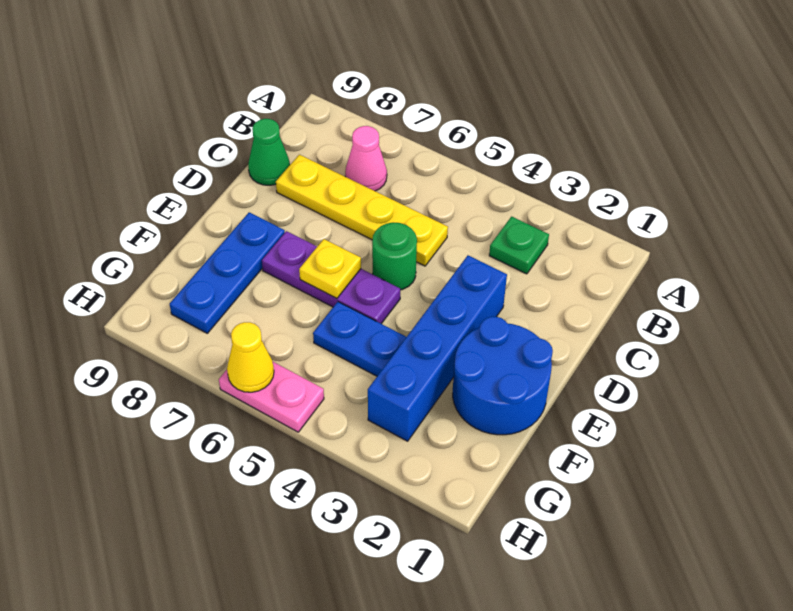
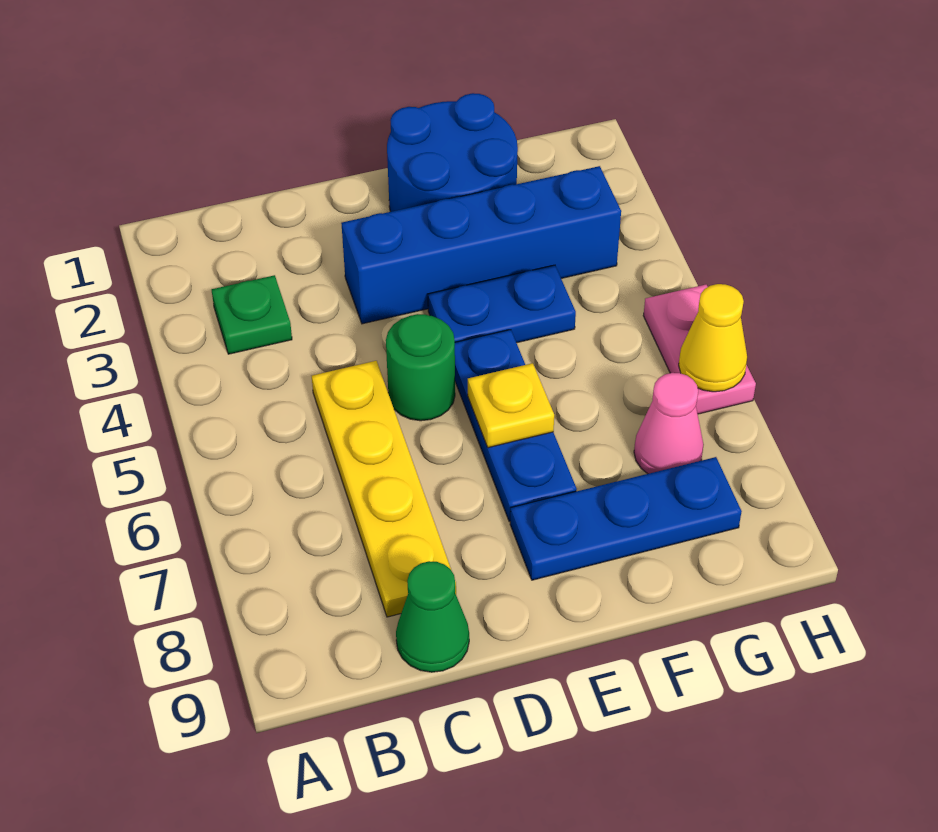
pink 1x1 cone [345,126,387,191] -> pink 1x1 cone moved to [634,373,704,474]
purple 1x3 plate [262,231,400,324] -> blue 1x3 plate [455,330,577,522]
blue 1x2 plate [313,302,406,376] -> blue 1x2 plate turned to [428,265,576,343]

